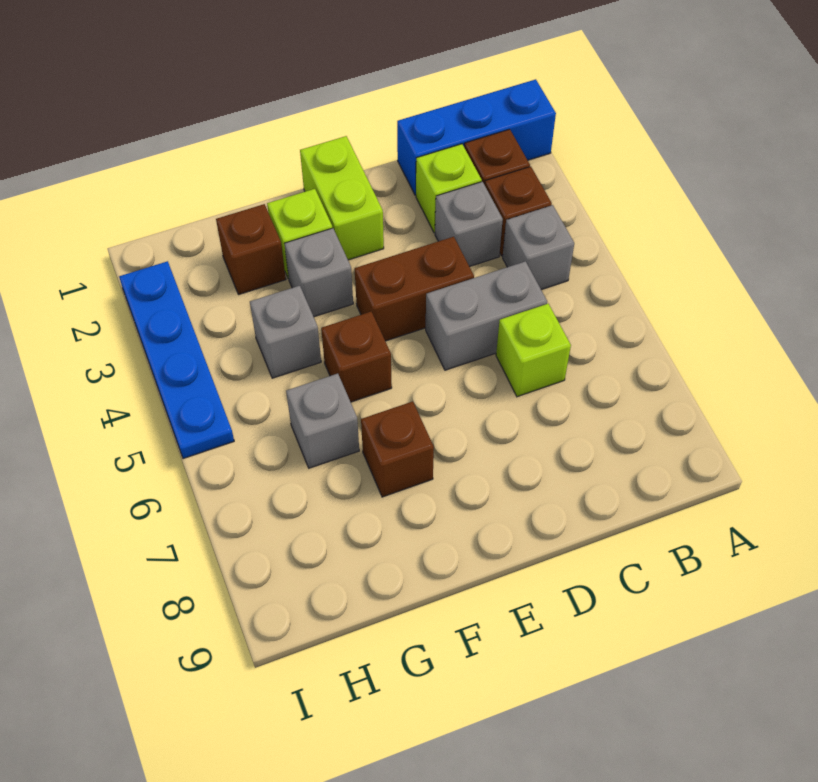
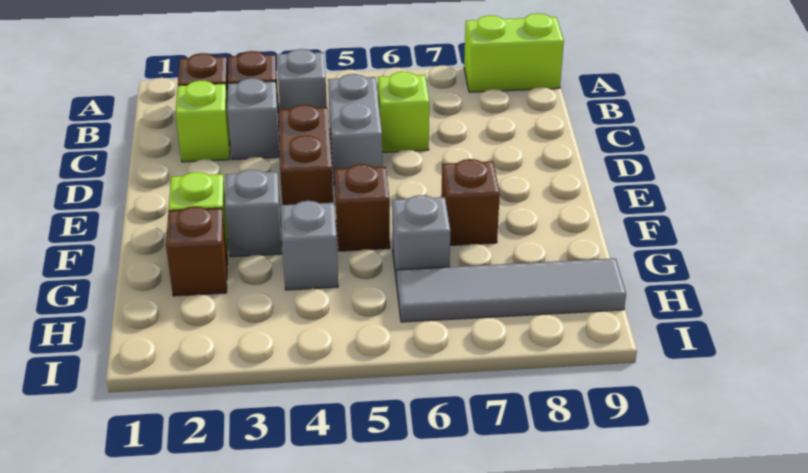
blue 1x3 brick [397,79,556,195] -> none
lime 1x2 brick [300,136,384,260] -> lime 1x2 brick moved to [464,13,564,92]
none -> grey 1x4 tile [397,258,626,322]
blue 1x4 plate [119,261,234,459] -> none

